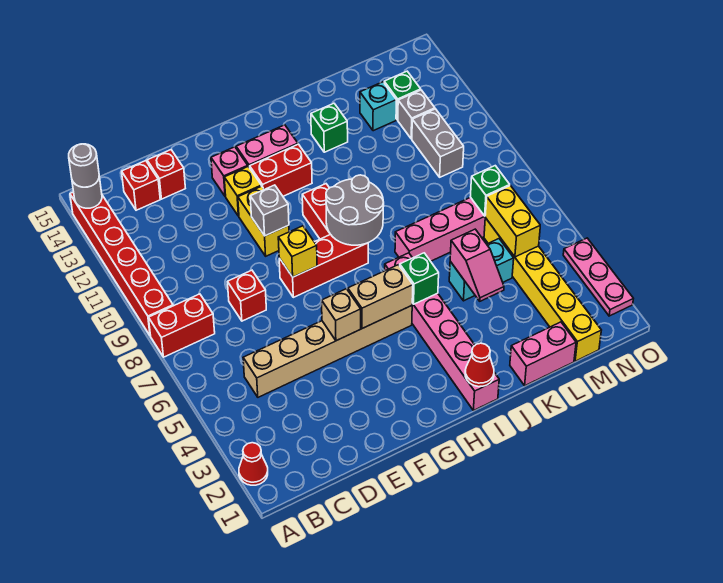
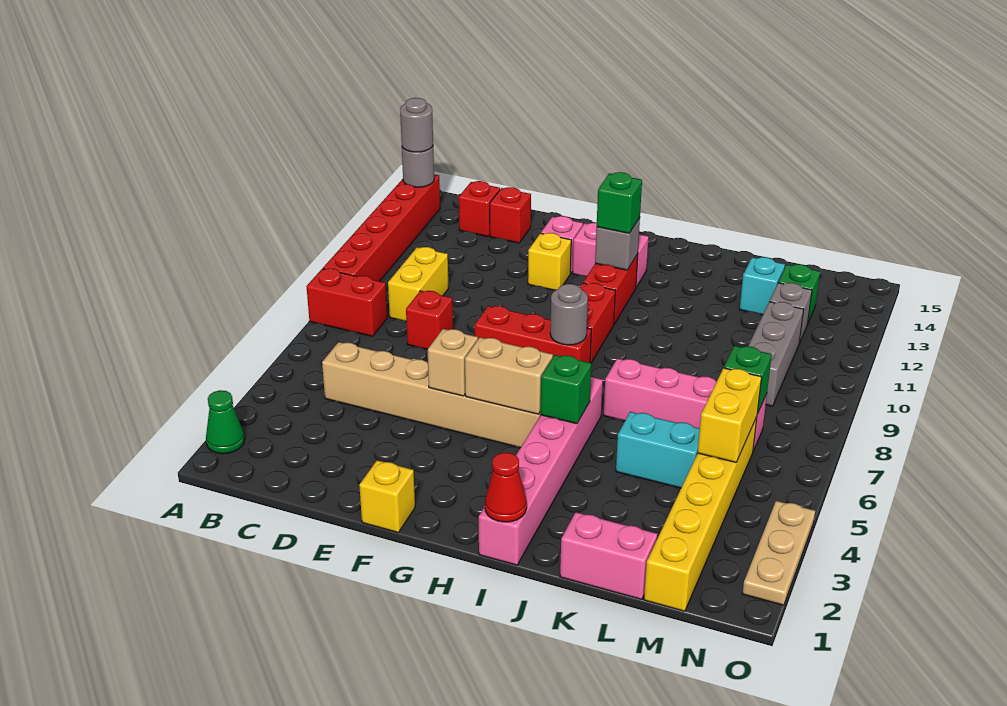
red 1x1 cone [239,443,268,485] -> green 1x1 cone [206,390,244,454]
yellow 1x1 brick [278,226,317,277] -> yellow 1x1 brick moved to [359,460,415,532]
yellow 1x2 brick [238,186,289,256] -> yellow 1x2 brick moved to [388,247,448,321]
grey 1x1 brick [250,185,289,236] -> grey 1x1 brick moved to [595,218,640,270]
red 1x2 brick [250,144,312,196] -> red 1x2 brick turned to [583,254,638,324]
grey 2x2 round brick [326,175,384,245] -> grey 1x1 round brick [550,284,588,345]
green 1x1 brick [311,103,348,152] -> green 1x1 brick moved to [597,172,642,233]
pink 1x2 slope [450,229,504,301] -> none
grey 1x2 brick [412,109,464,177] -> grey 1x3 brick [748,302,804,406]
pink 1x3 plate [563,238,633,316] -> tan 1x3 plate [742,501,815,605]

